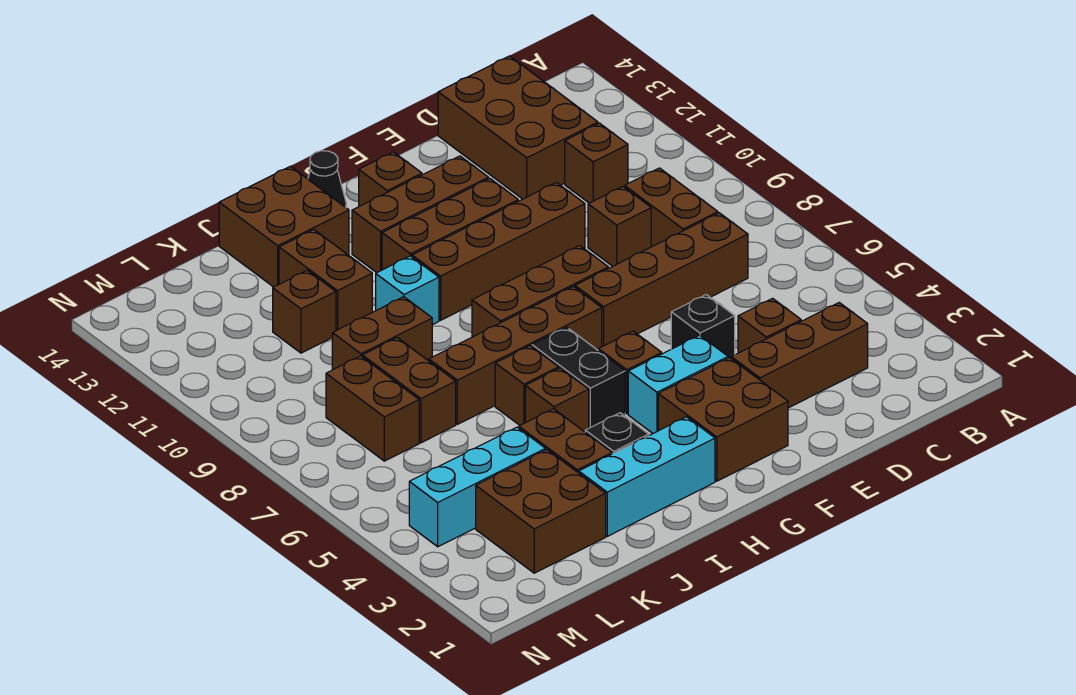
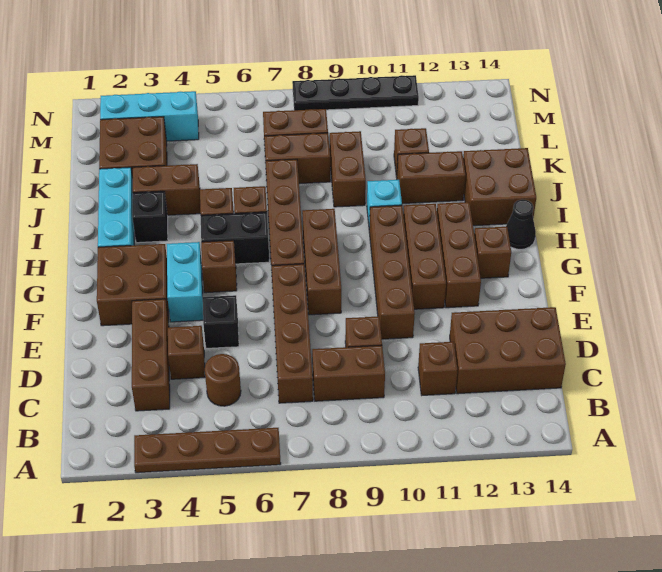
none -> brown 1x4 plate [134,428,281,473]
none -> brown 1x1 round brick [205,354,241,406]
cyan 1x3 brick [409,427,546,547] -> cyan 1x3 brick turned to [100,91,199,141]
none -> black 1x4 plate [292,75,419,110]

